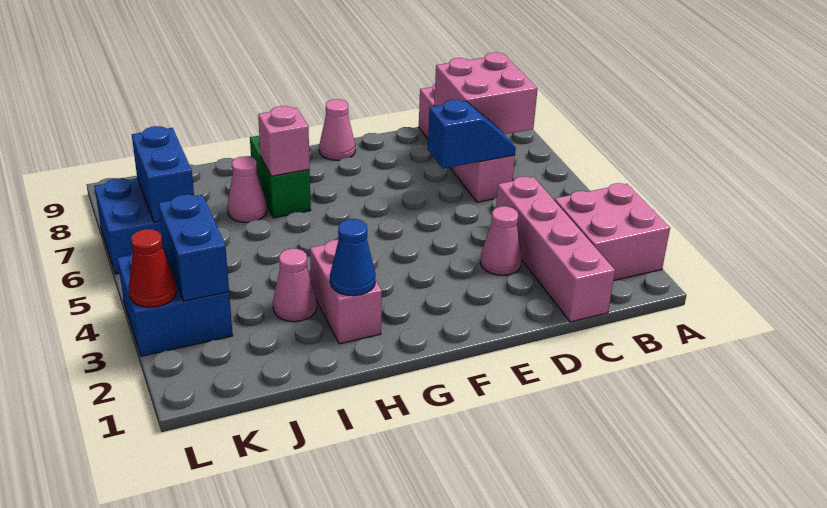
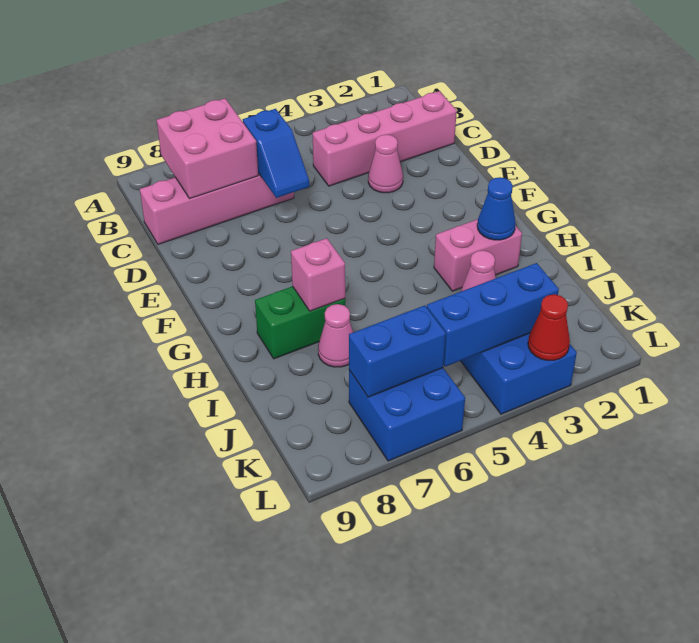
pink 2x2 brick [554,183,670,280] -> none
blue 1x2 slope [428,100,516,169] -> blue 1x2 slope turned to [243,109,309,198]
pink 1x1 cone [319,99,355,160] -> none
blue 1x2 brick [158,194,229,301] -> blue 1x3 brick [427,263,559,367]

